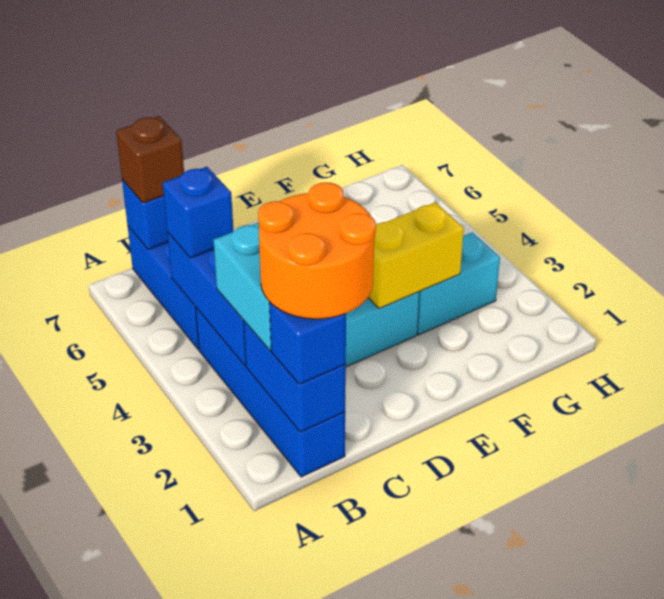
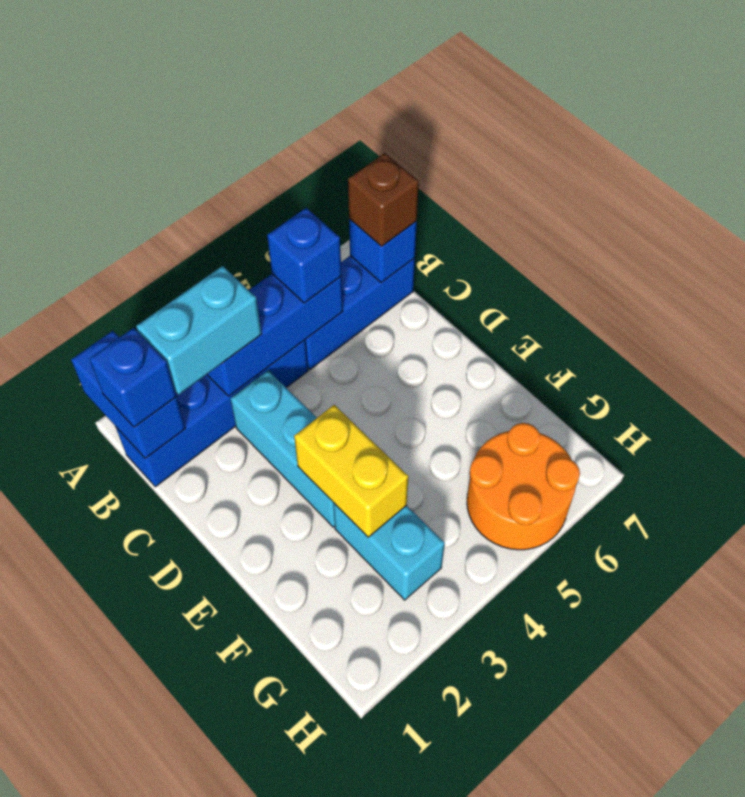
blue 1x2 brick [244,321,346,432] -> blue 1x2 brick turned to [71,331,186,458]
orange 2x2 round brick [258,182,376,319] -> orange 2x2 round brick moved to [467,423,580,550]

